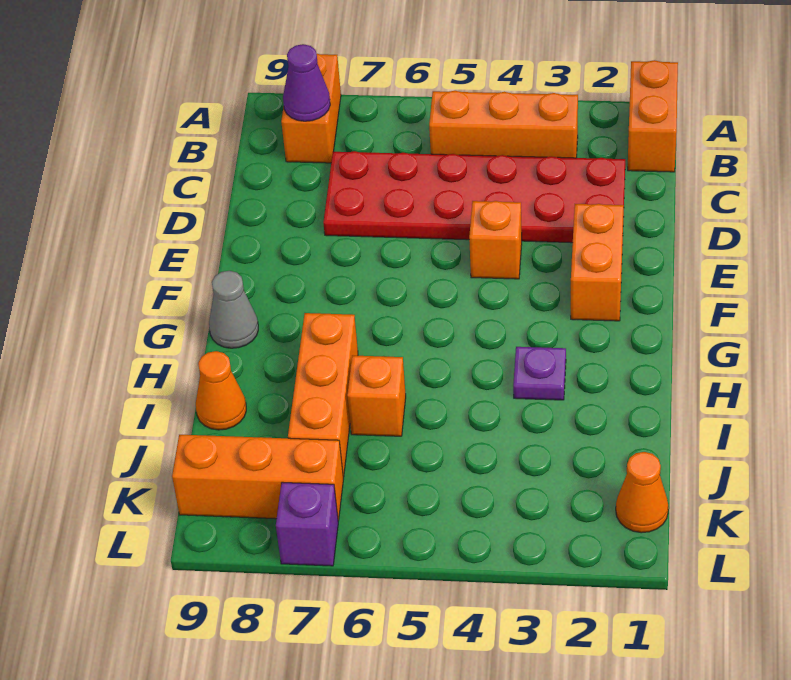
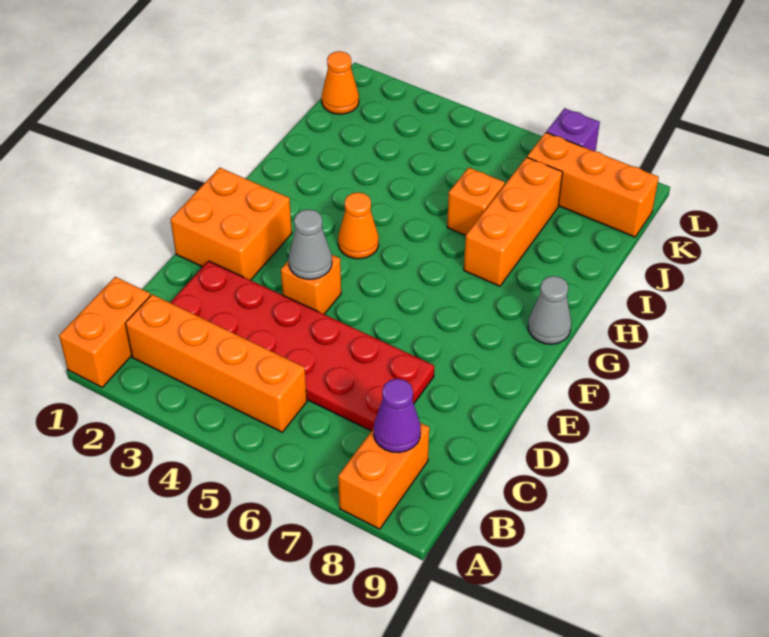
orange 1x3 brick [429,91,578,158] -> orange 1x4 brick [125,294,307,432]
orange 1x2 brick [571,204,624,321] -> orange 2x2 brick [170,168,292,280]
none -> grey 1x1 cone [289,209,332,279]
purple 1x1 plate [513,347,566,400] -> none
orange 1x1 cone [196,351,246,430] -> orange 1x1 cone moved to [338,192,379,259]

